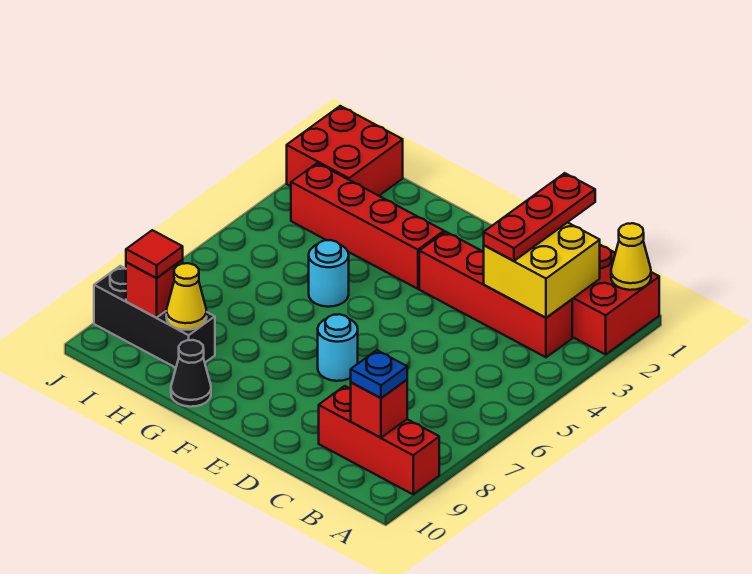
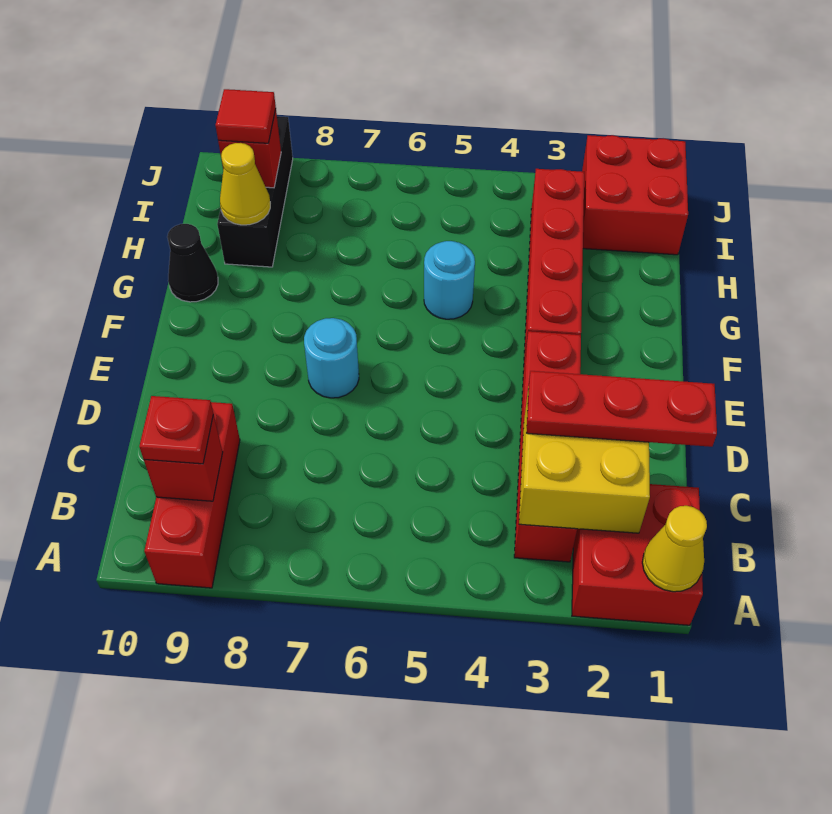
blue 1x1 plate [351,350,407,398] -> red 1x1 plate [139,396,213,464]

